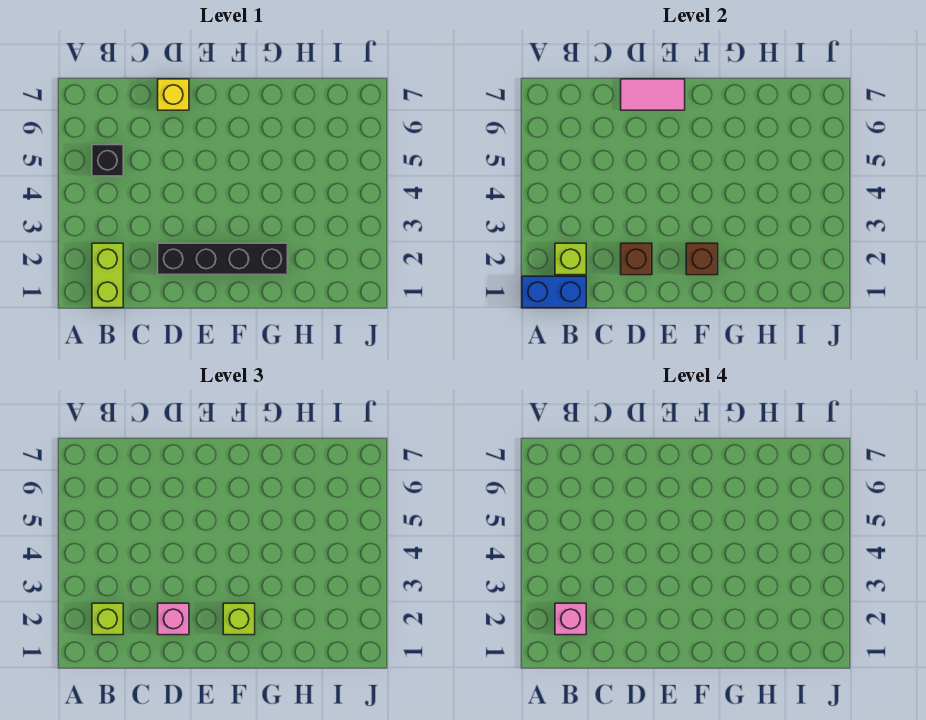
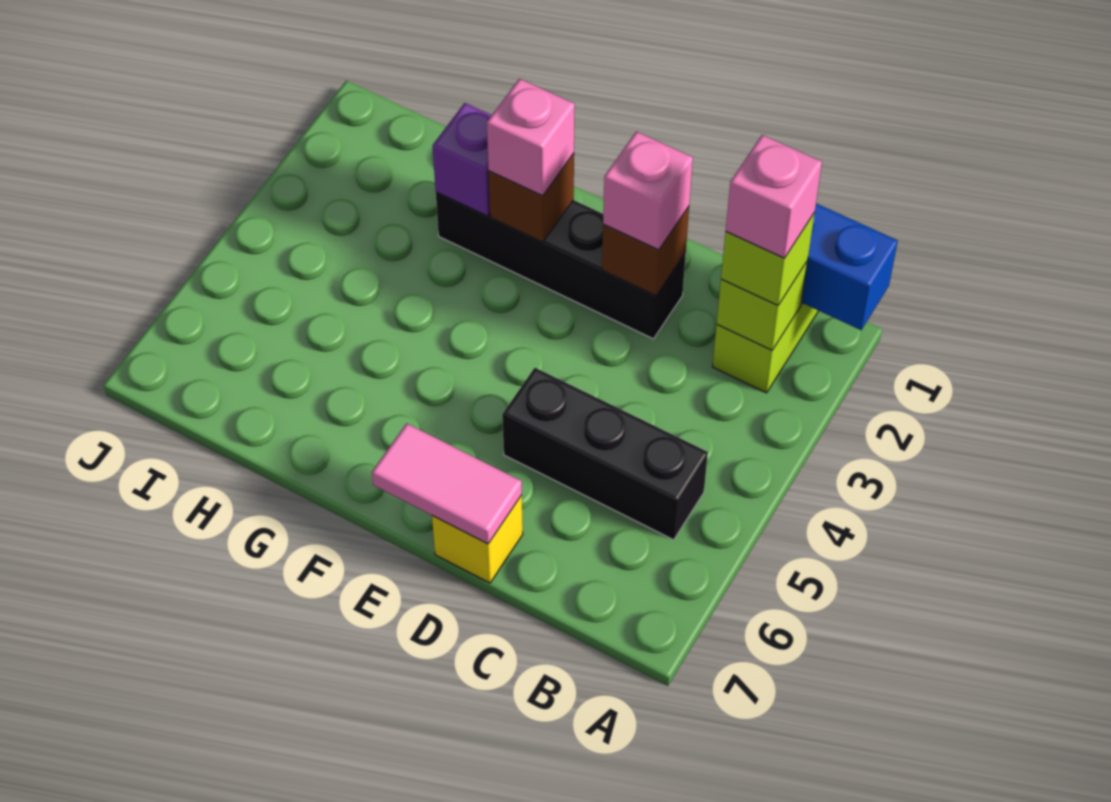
black 1x1 brick [92,145,123,176] -> black 1x3 brick [502,368,708,540]
lime 1x1 brick [223,603,255,635] -> pink 1x1 brick [487,79,575,196]
none -> purple 1x1 brick [433,103,492,216]

